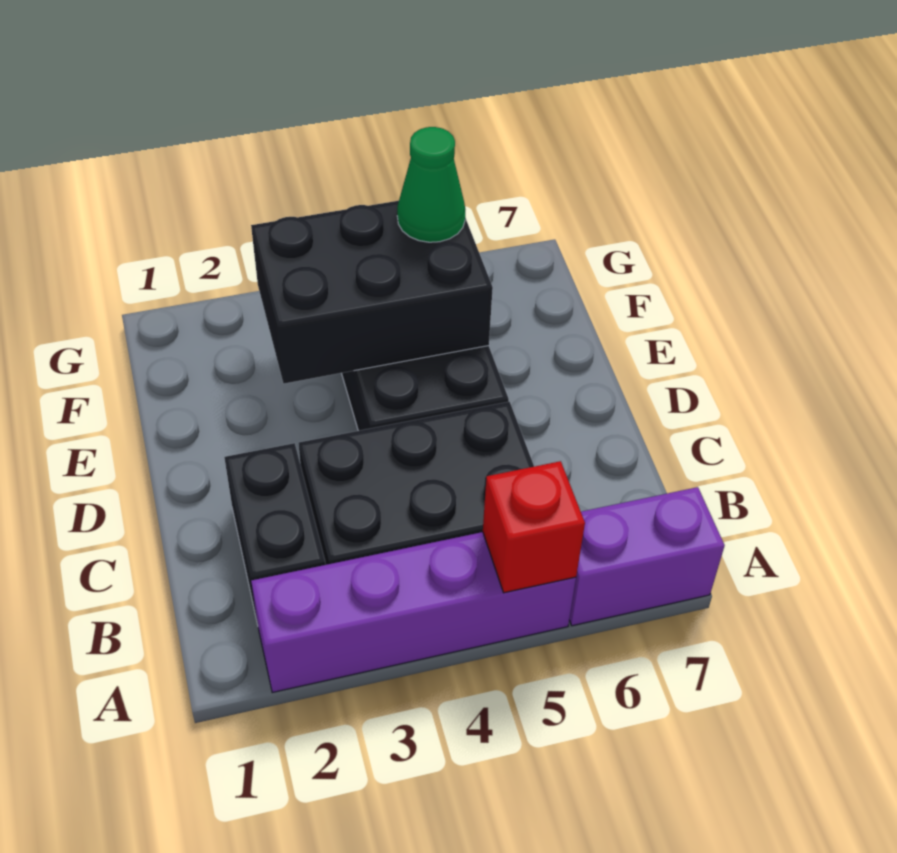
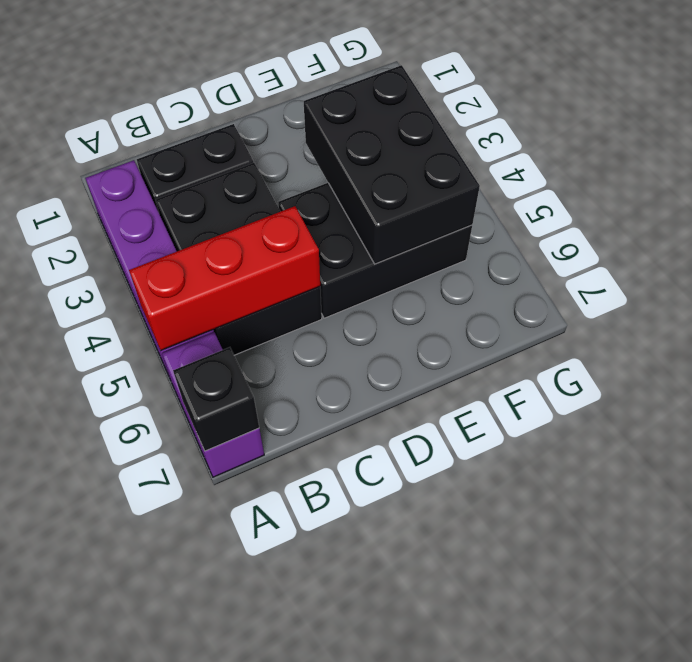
red 1x1 brick [483,461,585,593] -> red 1x3 brick [129,206,320,351]
none -> black 1x1 brick [173,347,259,451]
green 1x1 cone [397,127,465,242] -> none

